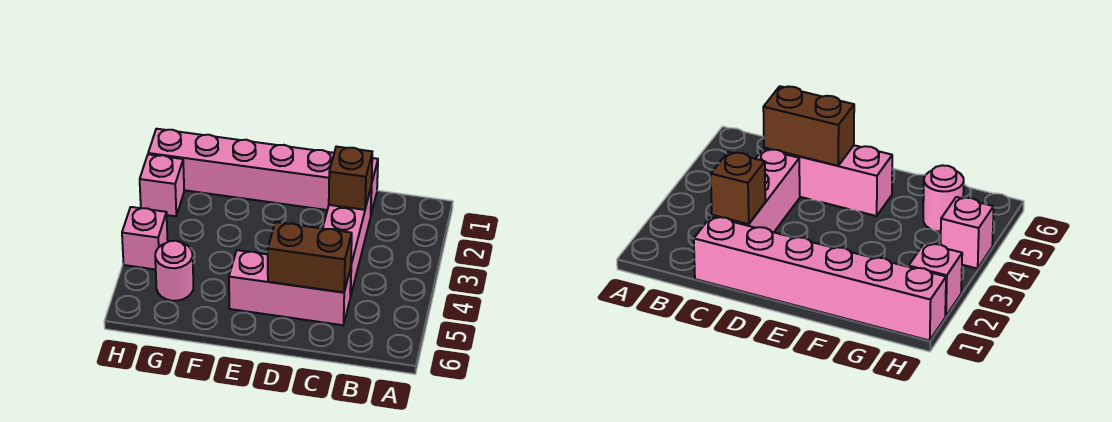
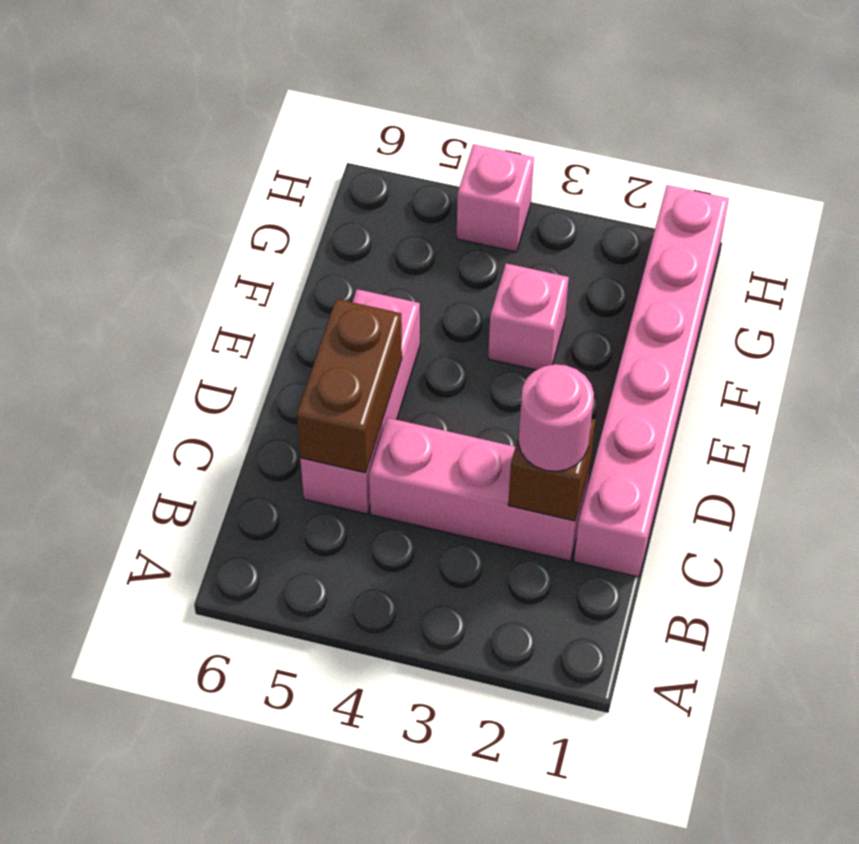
pink 1x1 round brick [155,241,193,301] -> pink 1x1 round brick moved to [518,364,594,471]
pink 1x1 brick [140,154,184,216] -> pink 1x1 brick moved to [488,264,569,370]

